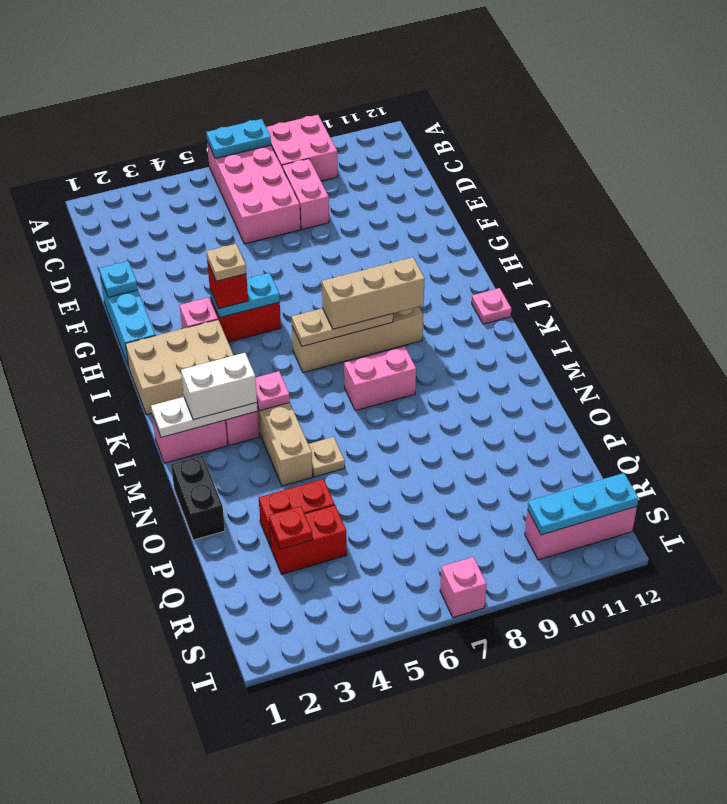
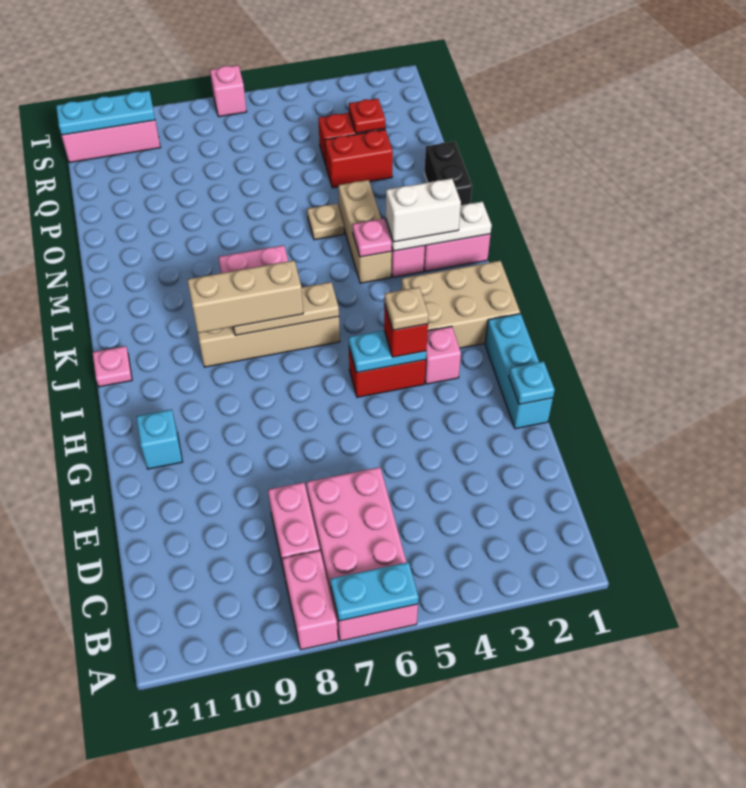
pink 2x2 brick [266,115,338,181] -> pink 1x2 brick [282,550,338,650]
none -> cyan 1x1 brick [136,409,182,469]

